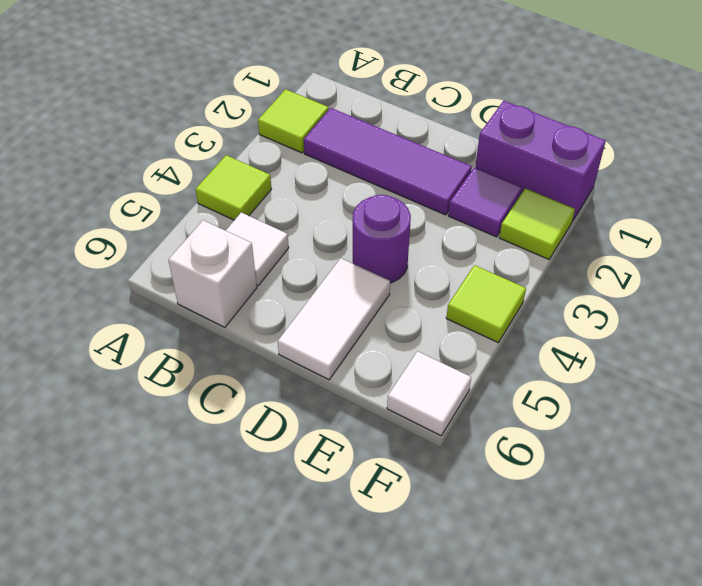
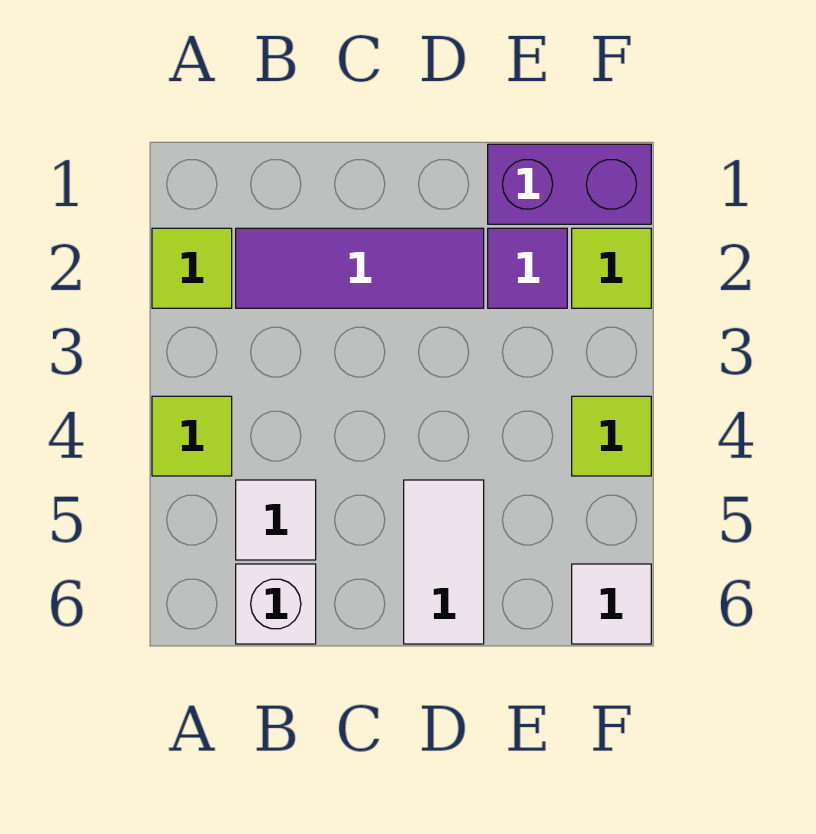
purple 1x1 round brick [353,195,411,283] -> none

